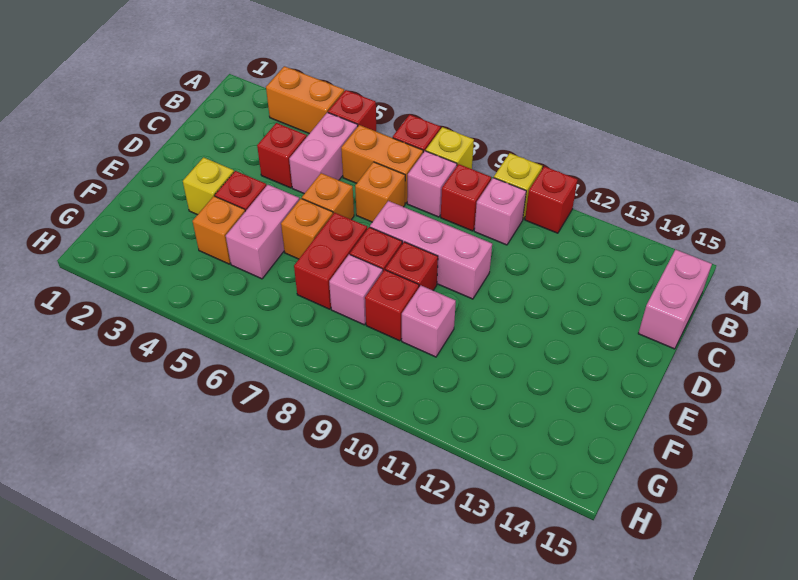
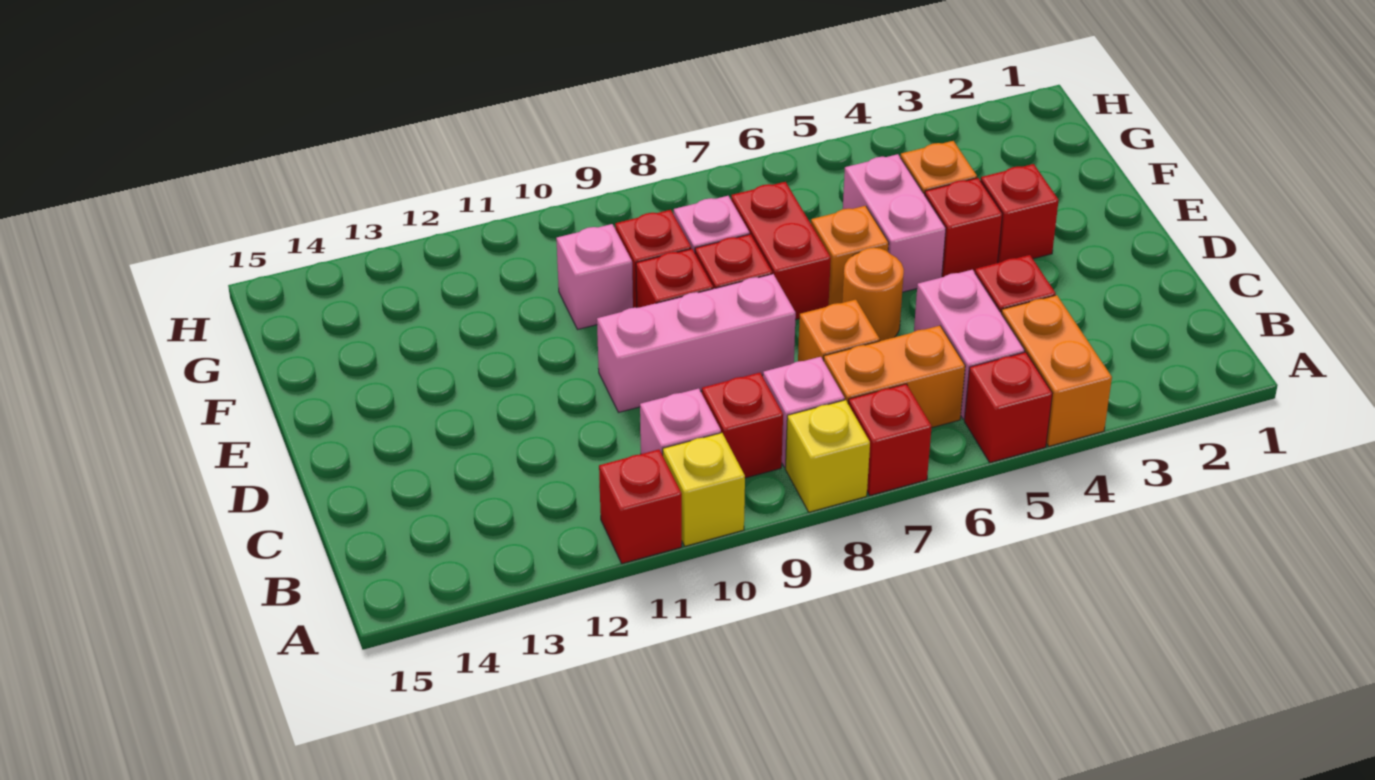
orange 1x2 brick [266,66,344,134] -> orange 1x2 brick turned to [1001,295,1112,446]
pink 1x2 brick [638,249,712,349] -> none
orange 1x1 brick [302,173,354,220] -> orange 1x1 round brick [842,248,904,341]
yellow 1x1 brick [183,157,234,215] -> red 1x1 brick [981,164,1059,263]

